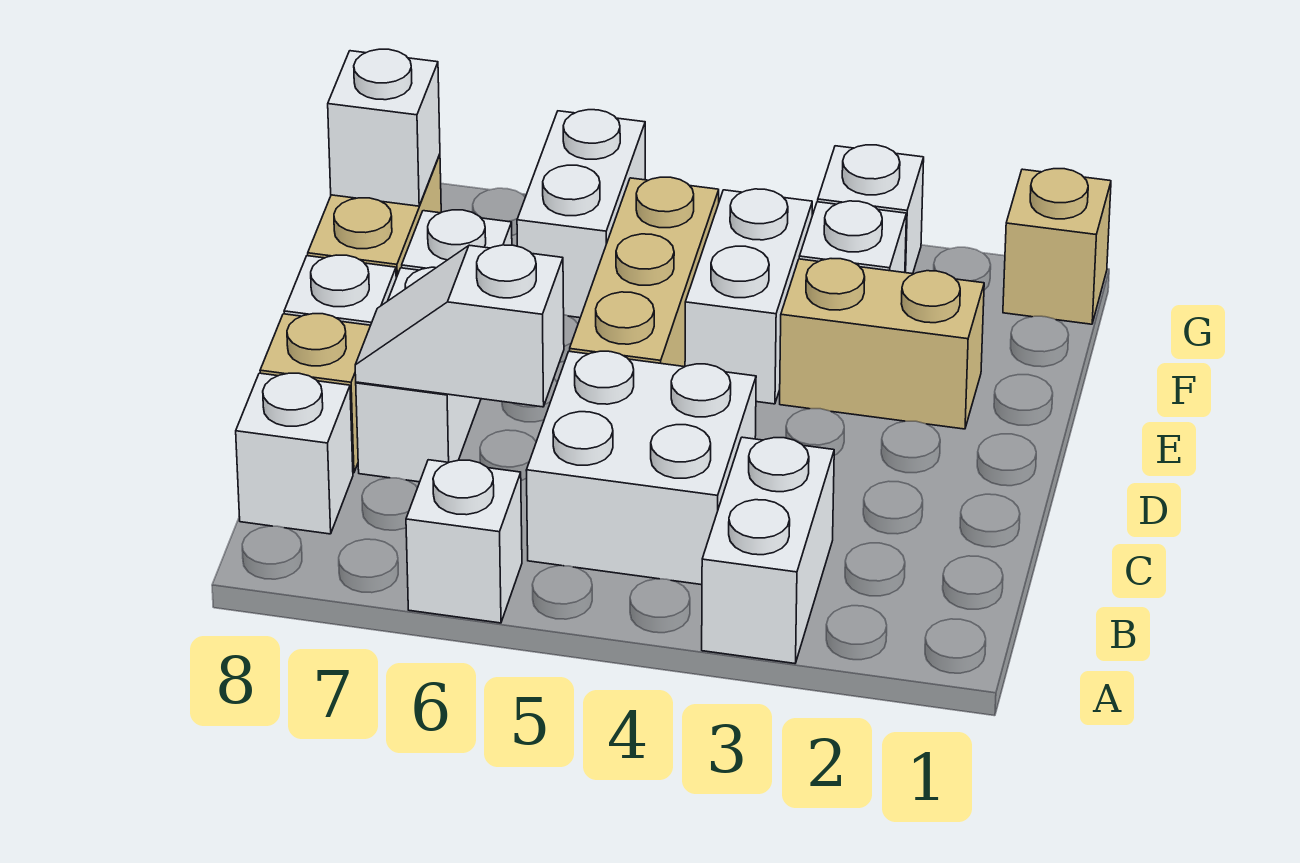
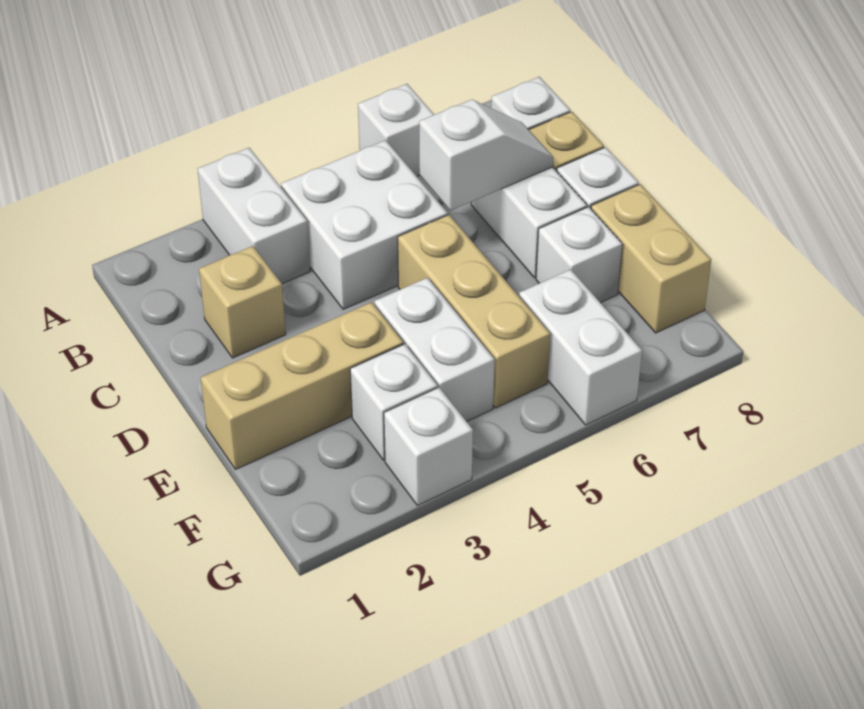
tan 1x2 brick [780,259,984,429] -> tan 1x3 brick [201,302,403,470]
white 1x1 brick [328,49,440,206] -> none
tan 1x1 brick [1003,169,1111,324] -> tan 1x1 brick moved to [199,246,286,358]

